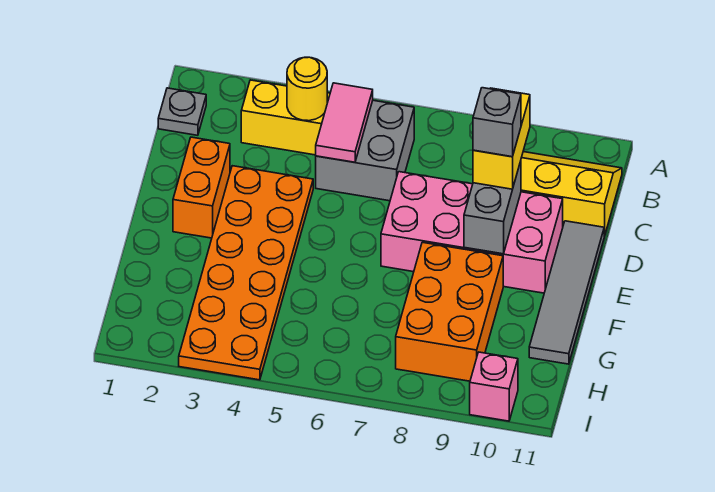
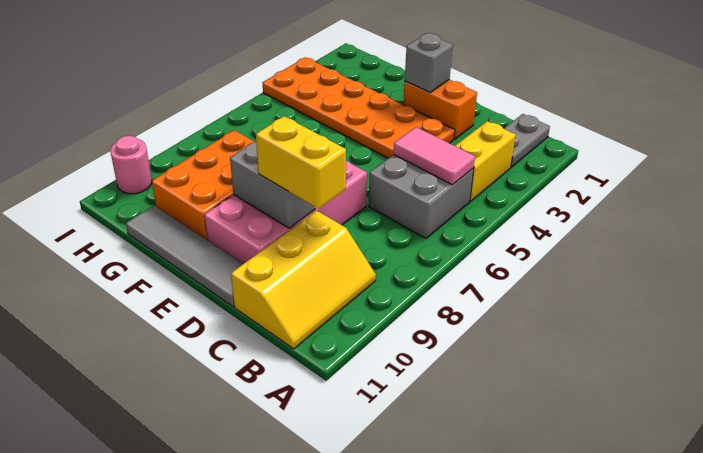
grey 1x1 plate [158,88,206,135] -> grey 1x2 plate [504,114,550,167]
yellow 1x1 round brick [287,57,327,121] -> none
grey 1x1 brick [473,88,521,157] -> grey 1x1 brick moved to [405,33,453,93]
orange 2x3 brick [396,242,503,381] -> orange 2x3 brick turned to [152,130,254,239]
pink 1x1 brick [470,352,518,421] -> pink 1x1 round brick [110,136,152,194]

